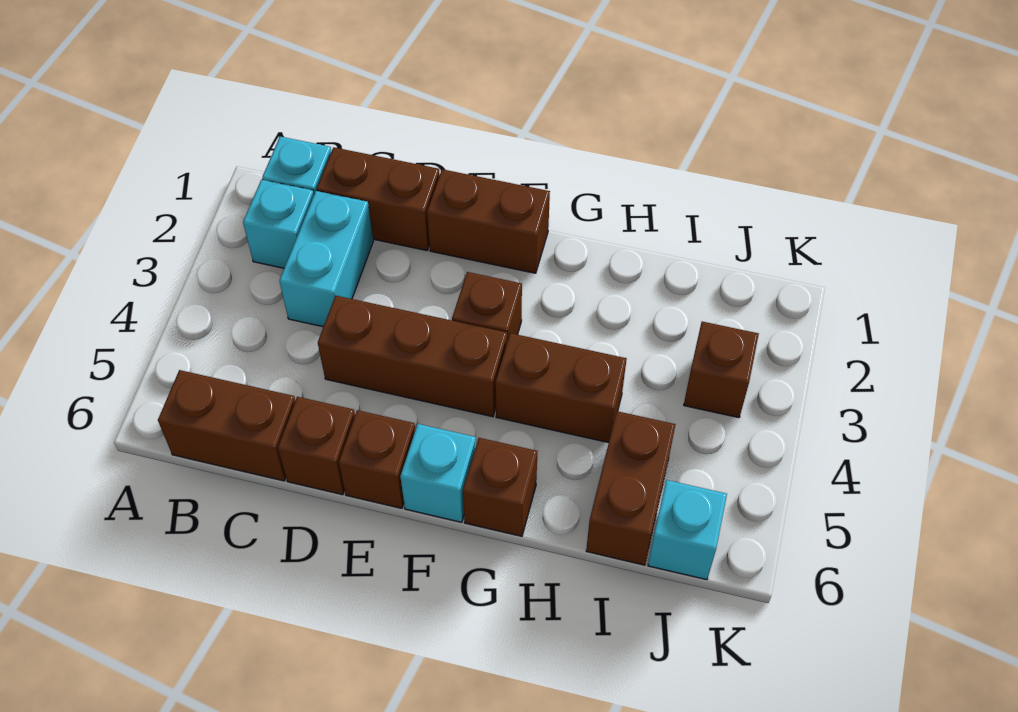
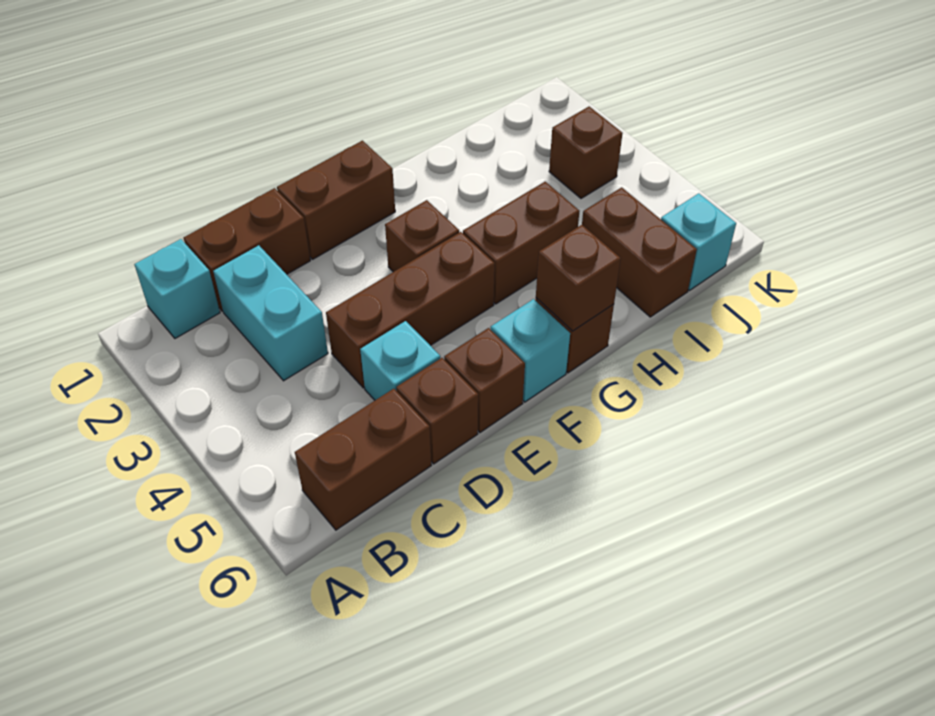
cyan 1x1 brick [243,180,314,268] -> cyan 1x1 brick moved to [360,321,440,400]
none -> brown 1x1 brick [536,225,621,331]

